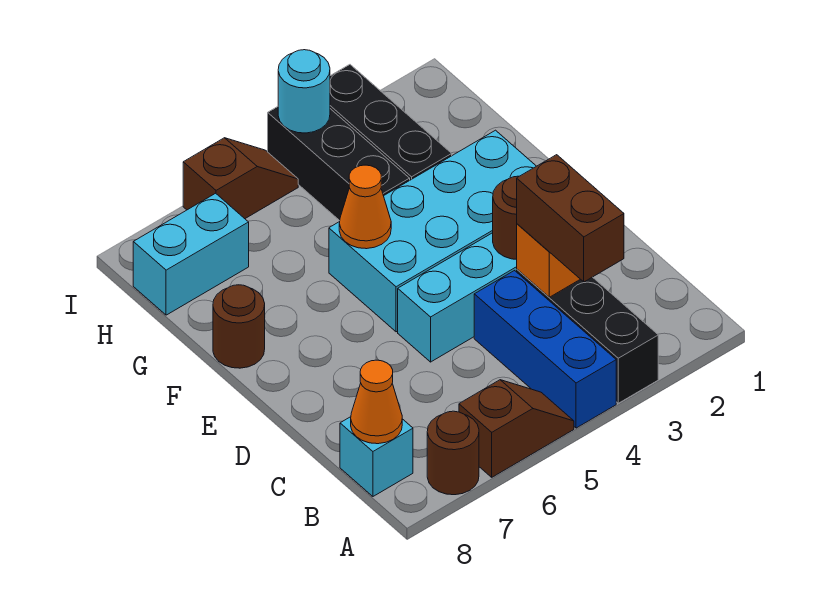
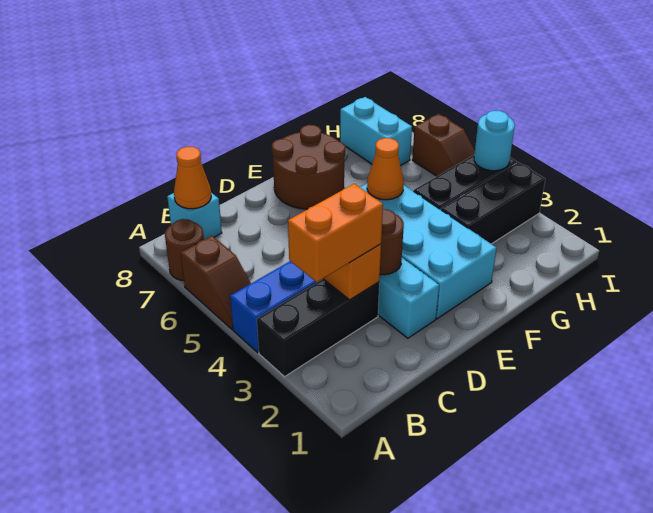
brown 1x2 brick [517,155,624,282] -> orange 1x2 brick [288,184,383,282]
brown 1x1 round brick [213,285,265,368] -> brown 2x2 round brick [272,125,346,209]

